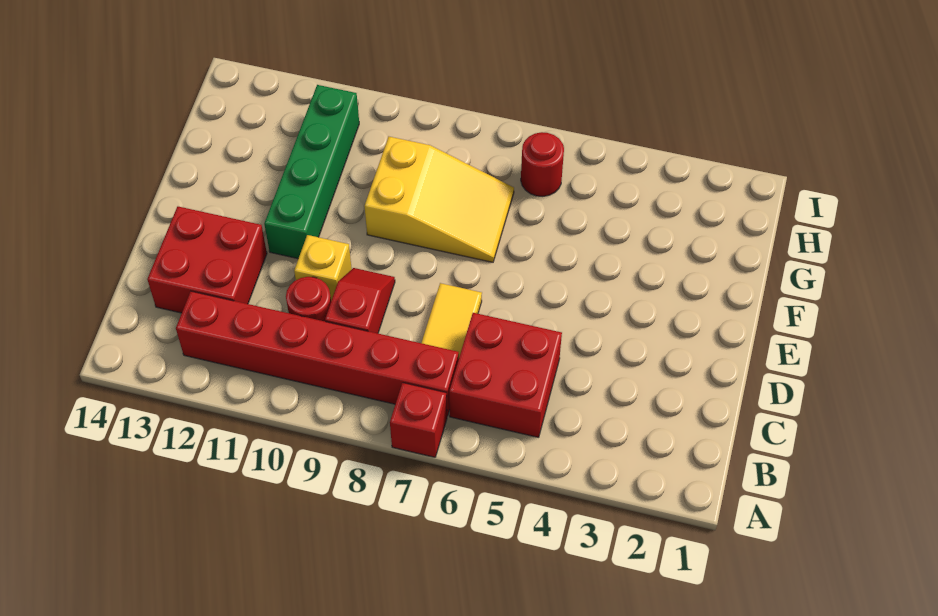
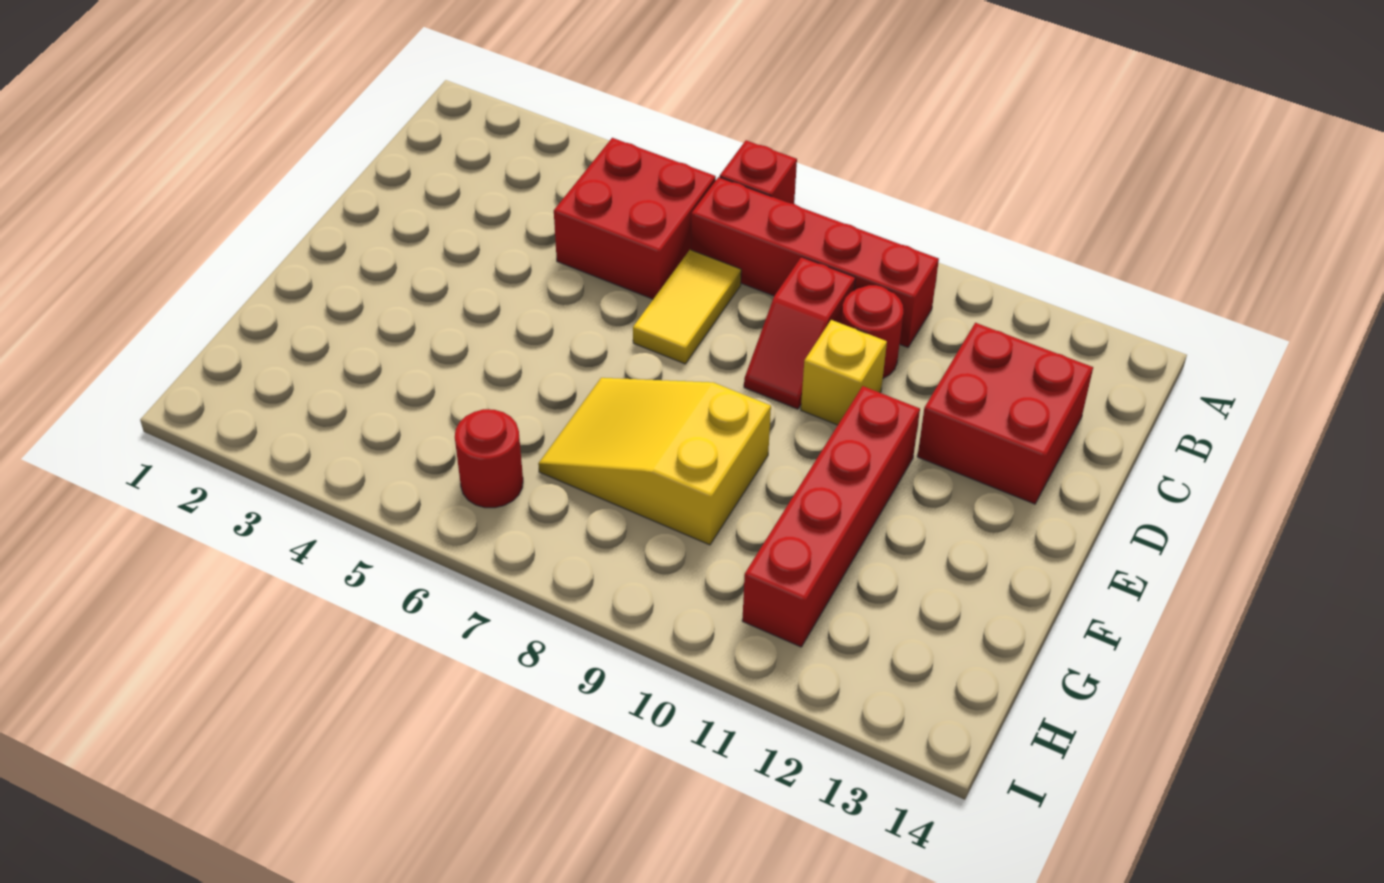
red 1x6 brick [176,291,459,416] -> red 1x4 brick [691,177,939,347]
green 1x4 brick [264,85,359,259] -> red 1x4 brick [742,386,920,647]

